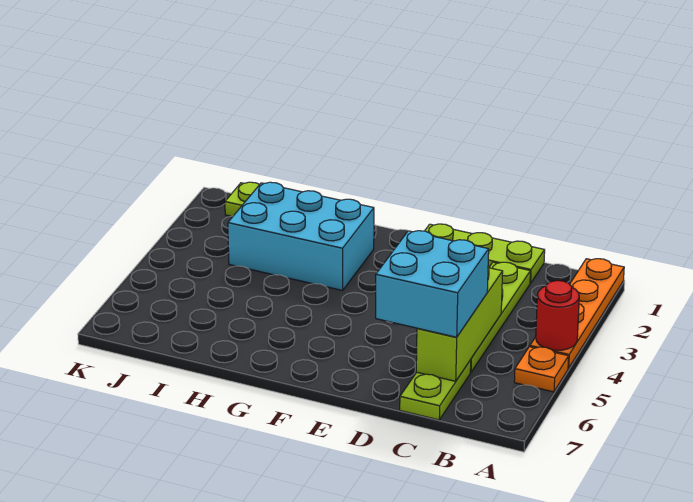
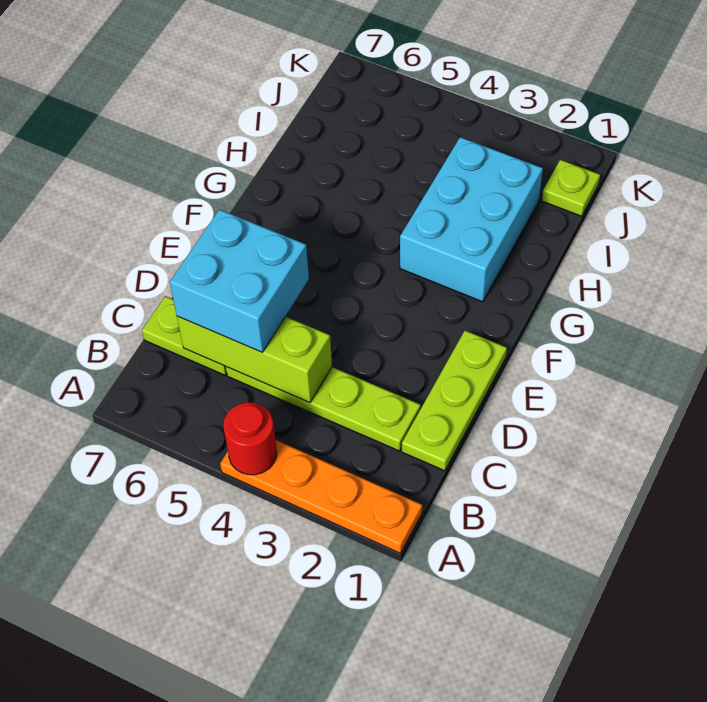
orange 1x1 plate [514,347,569,392] -> none

